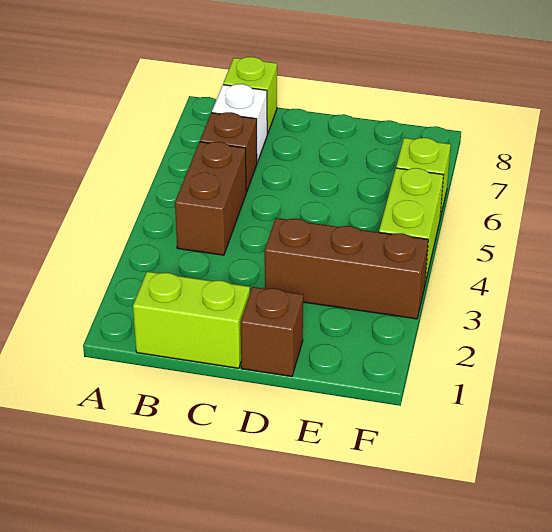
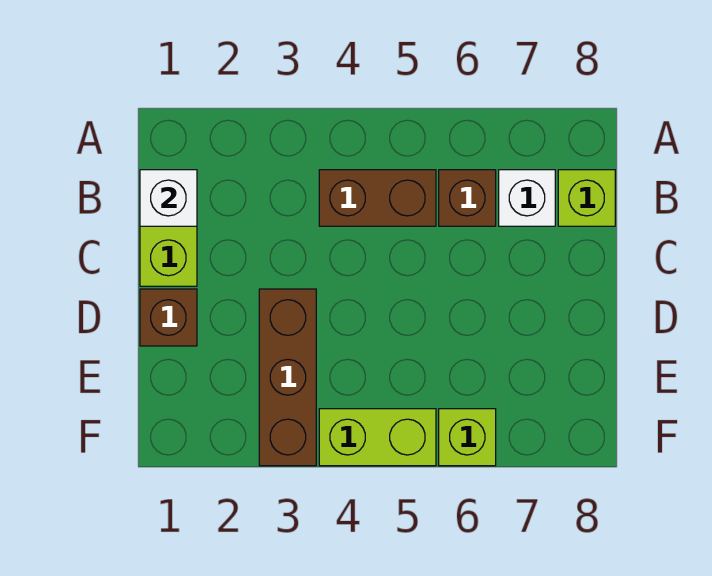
none -> white 1x1 brick [140,170,197,226]

